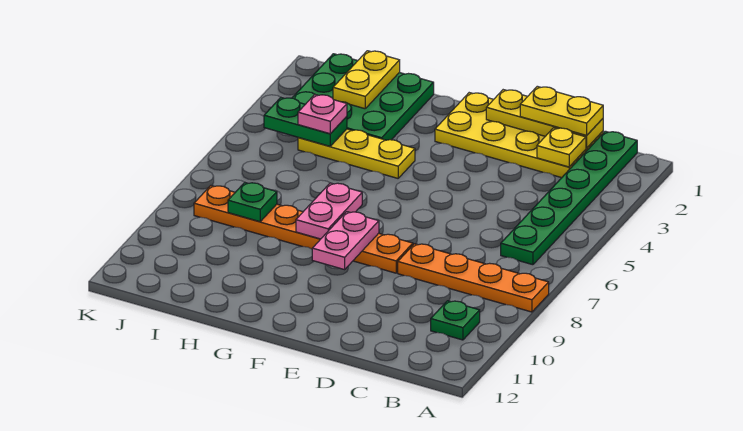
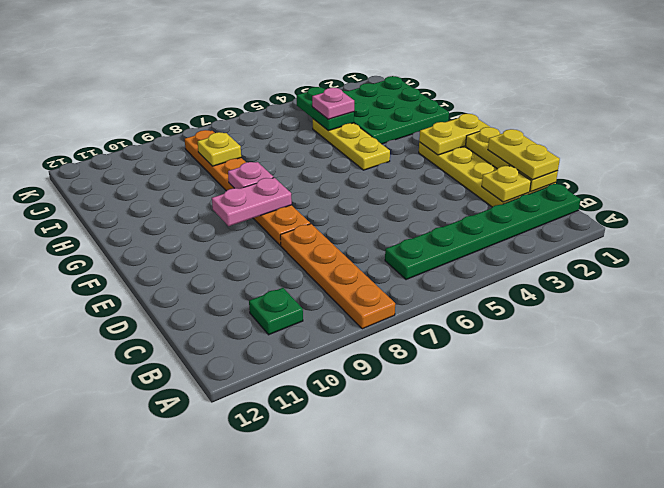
pink 1x2 plate [296,183,362,239] -> pink 1x1 plate [228,162,274,189]
yellow 1x2 plate [333,51,400,109] -> yellow 1x2 plate moved to [419,114,490,155]
green 1x1 plate [228,183,277,222] -> yellow 1x1 plate [197,132,241,166]

